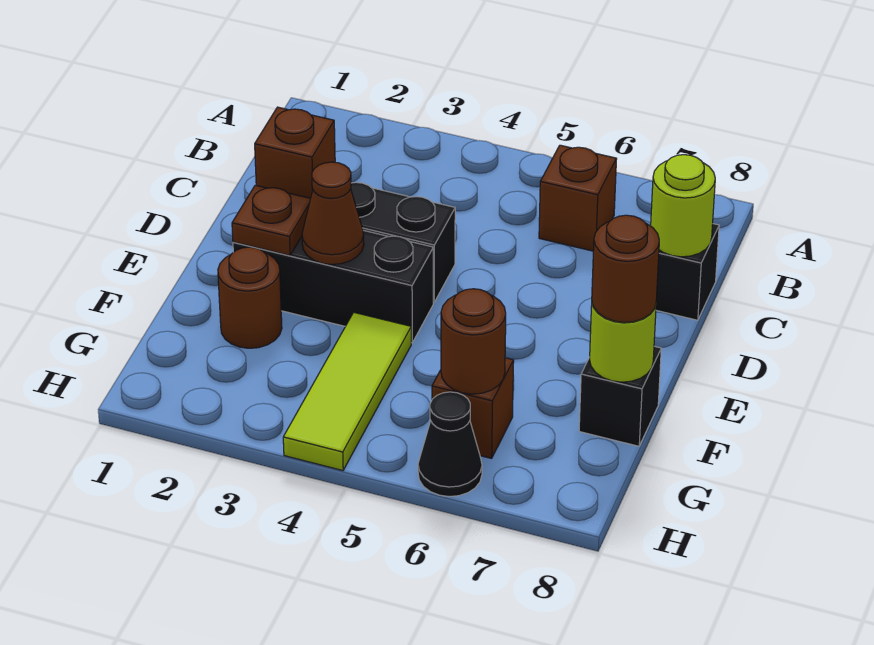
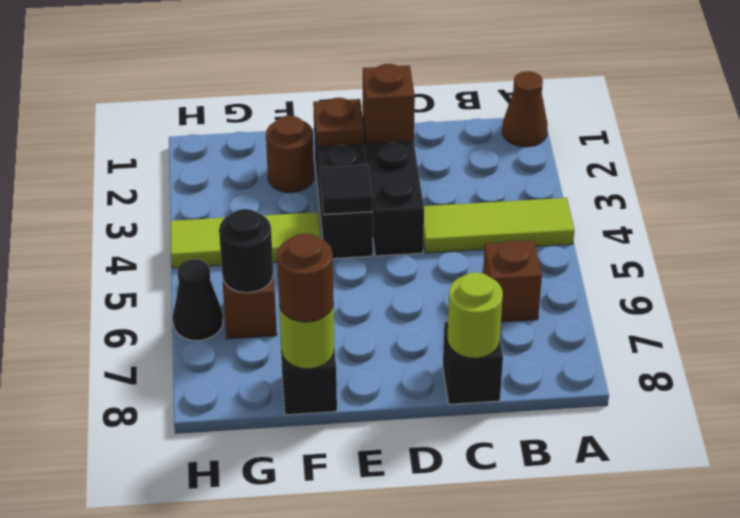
none -> lime 1x3 tile [423,198,575,253]
brown 1x1 cone [302,162,364,264] -> brown 1x1 cone moved to [502,71,548,147]
none -> black 1x1 tile [320,164,373,215]
brown 1x1 round brick [441,289,506,394] -> black 1x1 round brick [219,209,273,293]

